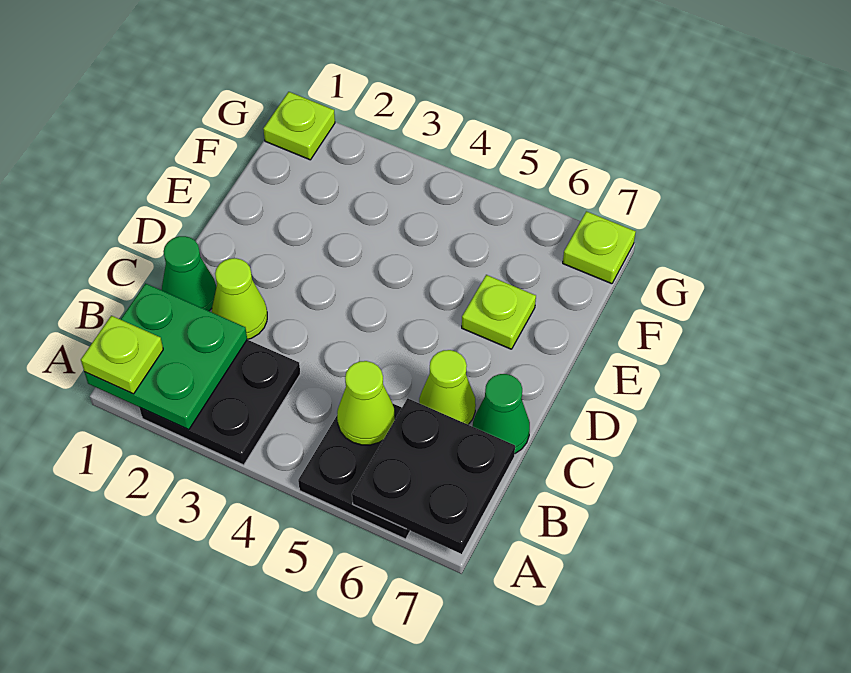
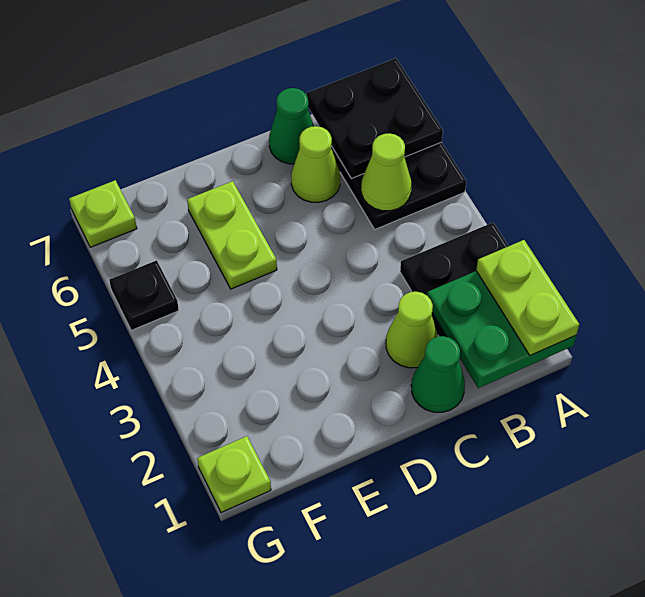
lime 1x1 plate [81,316,163,394] -> lime 1x2 plate [476,240,579,356]
lime 1x1 plate [462,275,536,349] -> lime 1x2 plate [187,181,277,289]
none -> black 1x1 plate [109,260,179,330]

